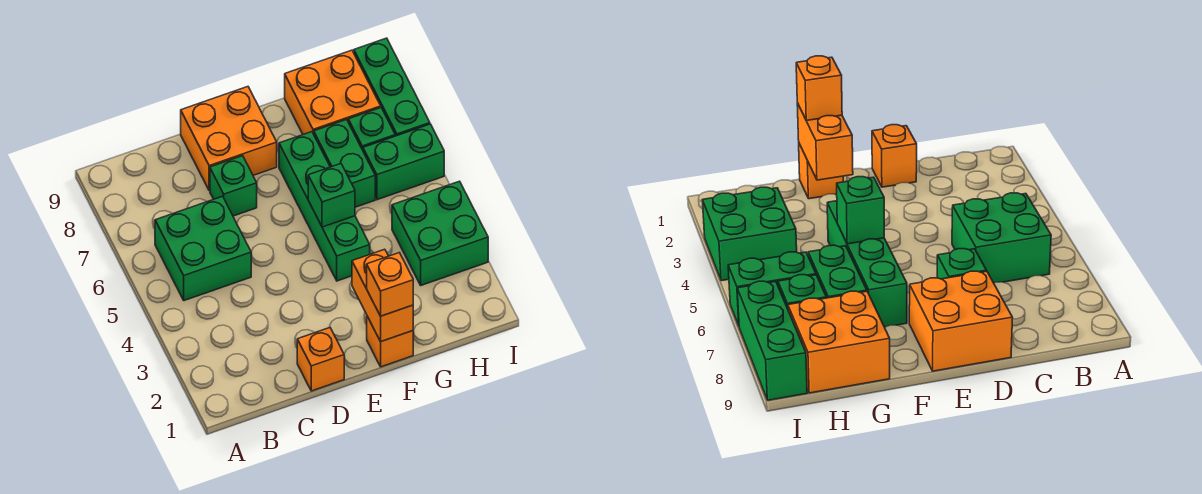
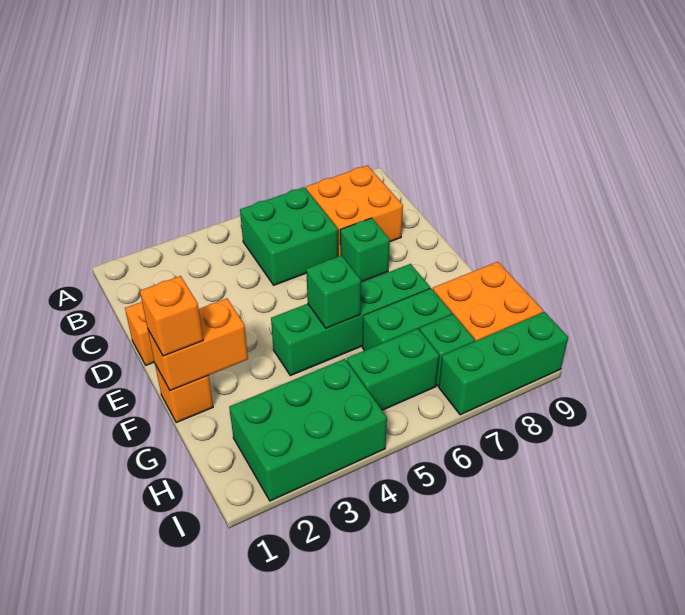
orange 2x2 brick [181,87,277,191] -> orange 2x2 brick moved to [306,165,403,257]
green 2x2 brick [392,181,488,285] -> green 2x3 brick [229,359,387,501]
green 1x2 brick [363,124,444,200] -> green 1x2 brick turned to [347,329,439,410]

